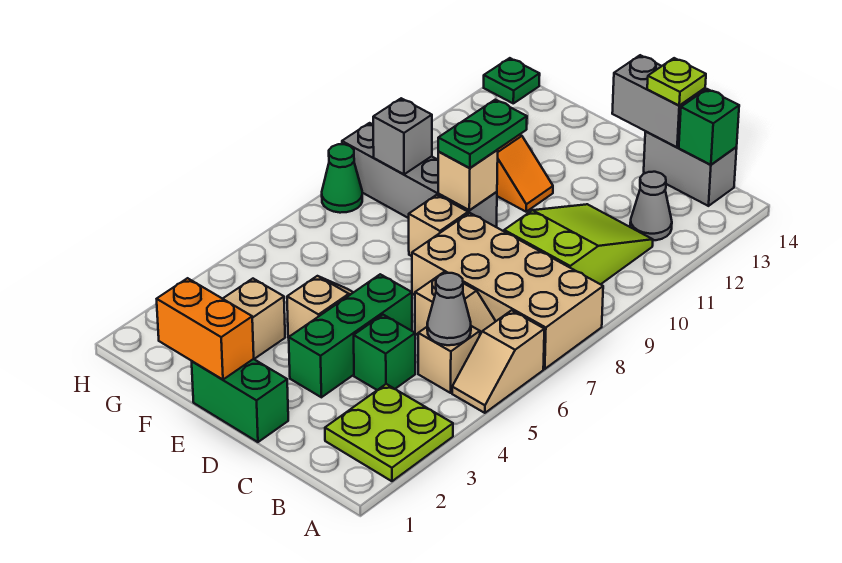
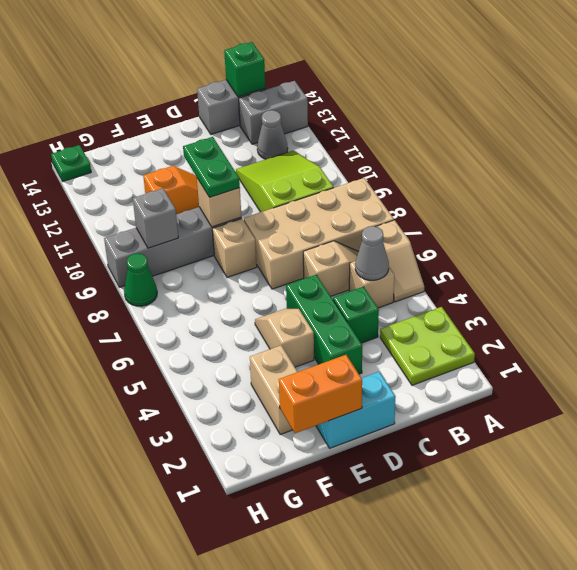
grey 1x2 brick [612,55,705,147] -> grey 1x2 brick moved to [239,81,308,144]
lime 1x1 plate [647,58,706,106] -> none
green 1x2 brick [192,359,288,442] -> cyan 1x2 brick [316,372,396,448]

